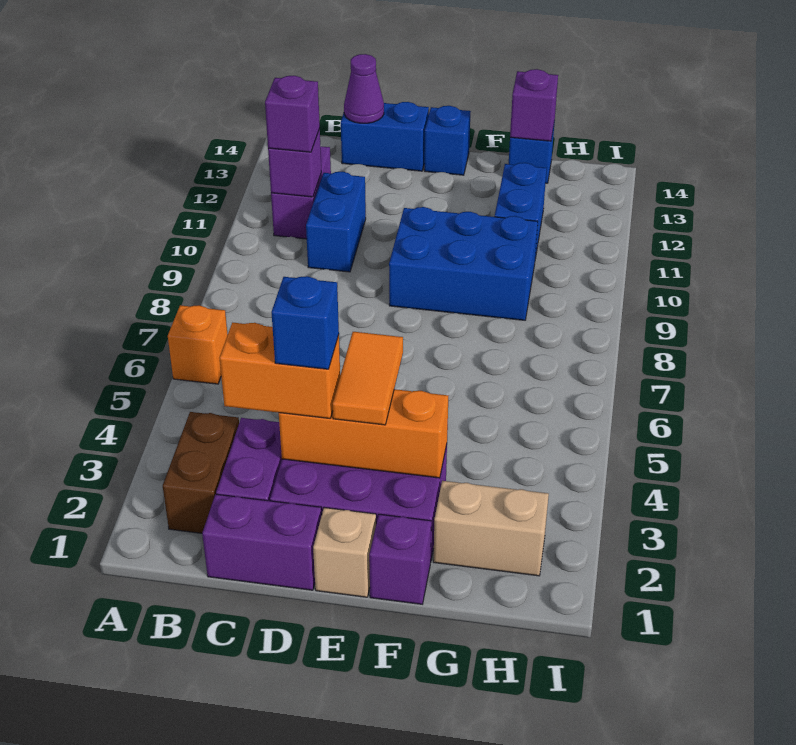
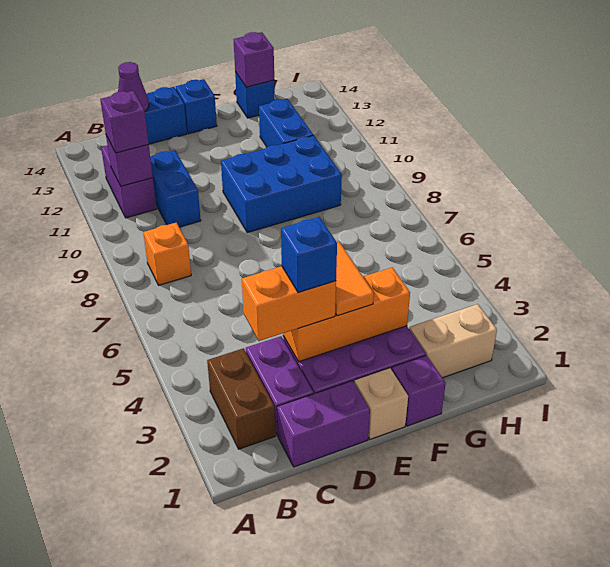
orange 1x1 brick [168,305,228,384] -> orange 1x1 brick moved to [143,223,191,285]

